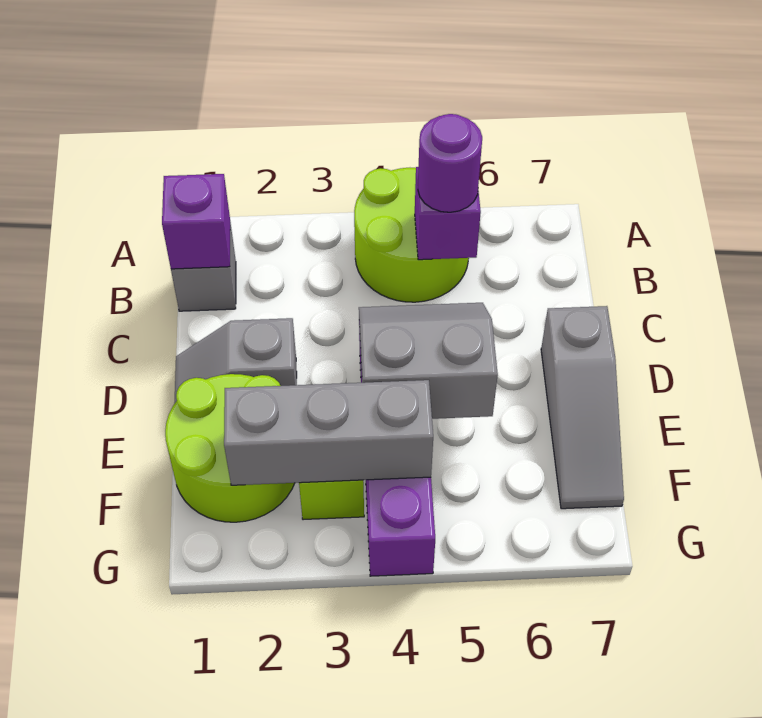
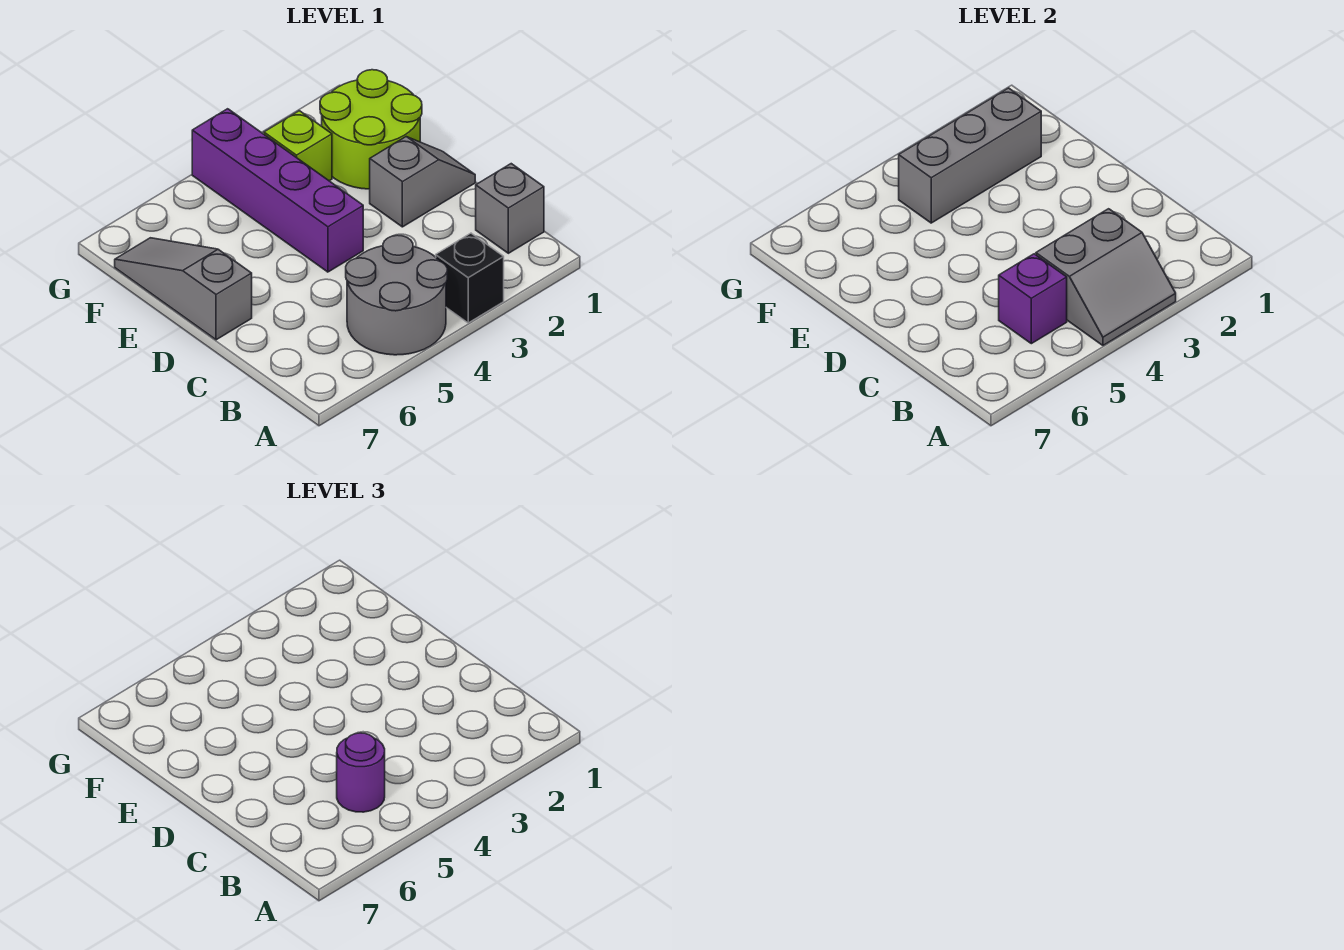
none -> black 1x1 brick [436,233,504,323]
lime 2x2 round brick [354,168,469,302] -> grey 2x2 round brick [346,235,447,355]
purple 1x1 brick [162,174,230,269] -> none
grey 2x2 slope [359,303,498,419] -> grey 2x2 slope moved to [1036,209,1176,345]

